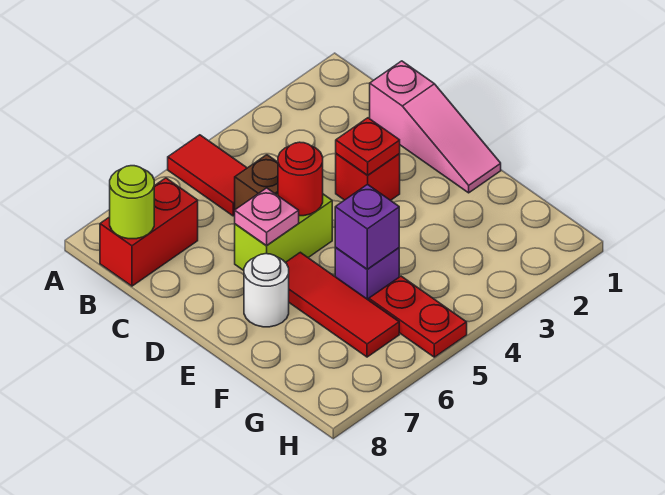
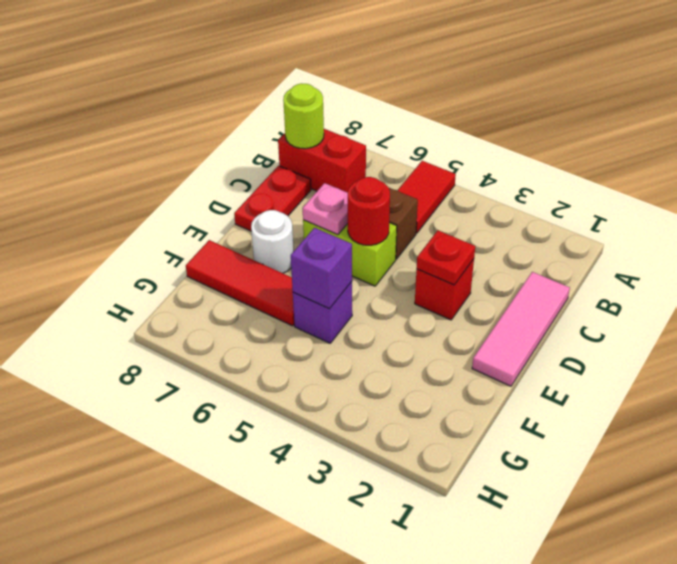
pink 1x3 slope [370,61,501,193] -> pink 1x3 tile [472,272,570,386]
red 1x3 tile [286,252,399,357] -> red 1x3 tile turned to [186,240,294,326]
red 1x2 plate [369,276,467,357] -> red 1x2 plate moved to [234,166,311,231]

